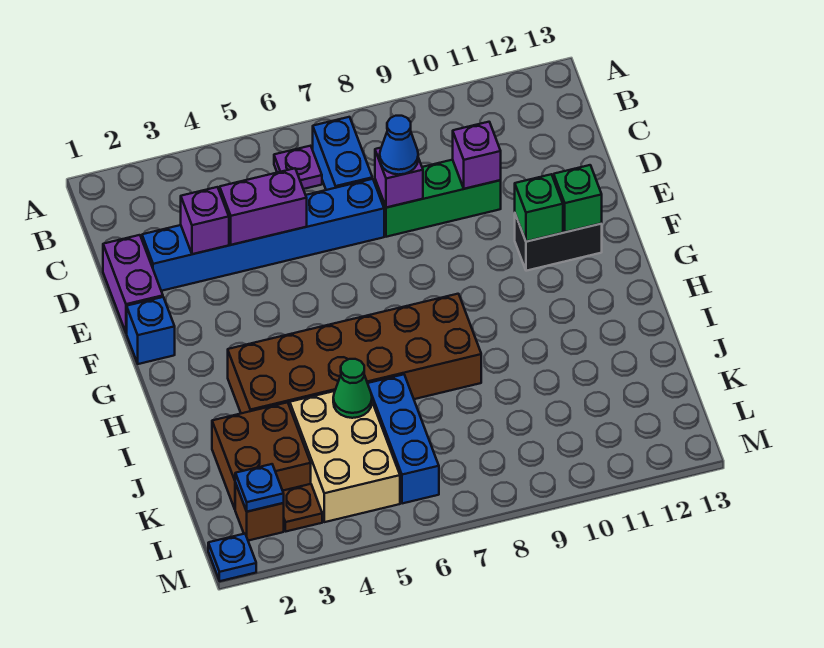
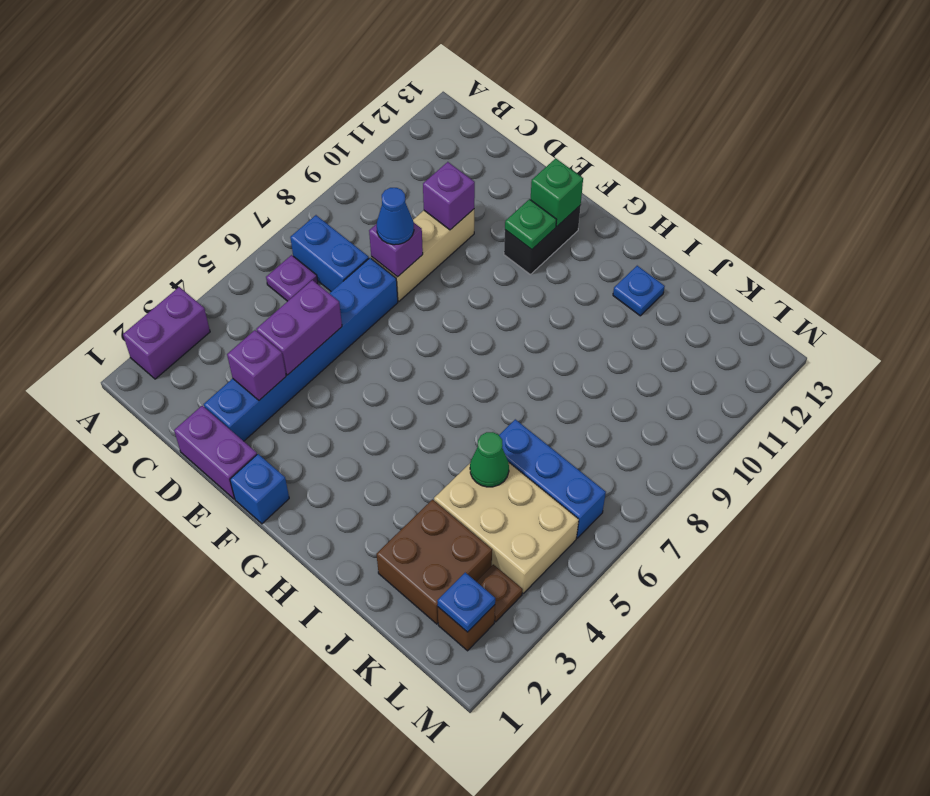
none -> purple 1x2 brick [123,287,210,379]
green 1x3 brick [375,160,501,237] -> tan 1x3 brick [371,209,474,301]
green 1x1 brick [515,174,563,242] -> green 1x1 plate [505,199,556,250]
brown 2x6 brick [228,294,481,413] -> none
blue 1x1 plate [208,534,256,581] -> blue 1x1 plate moved to [613,266,665,316]

